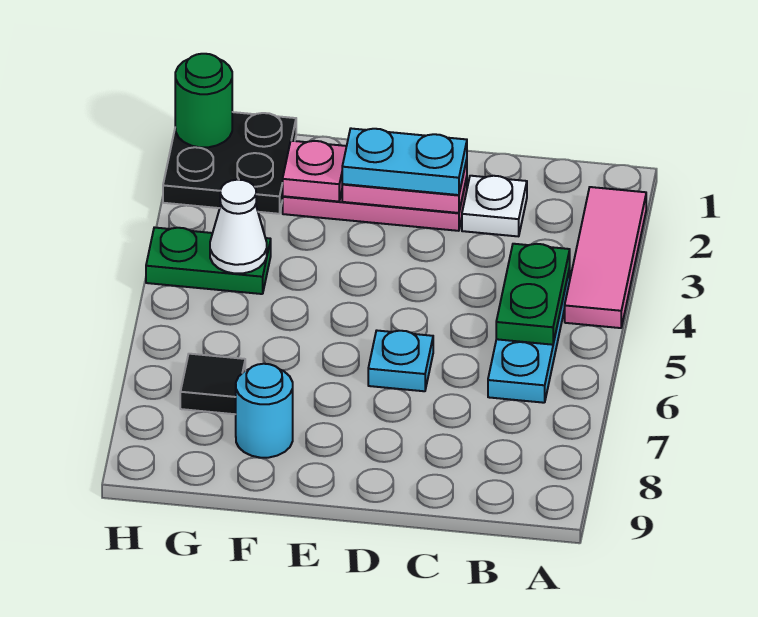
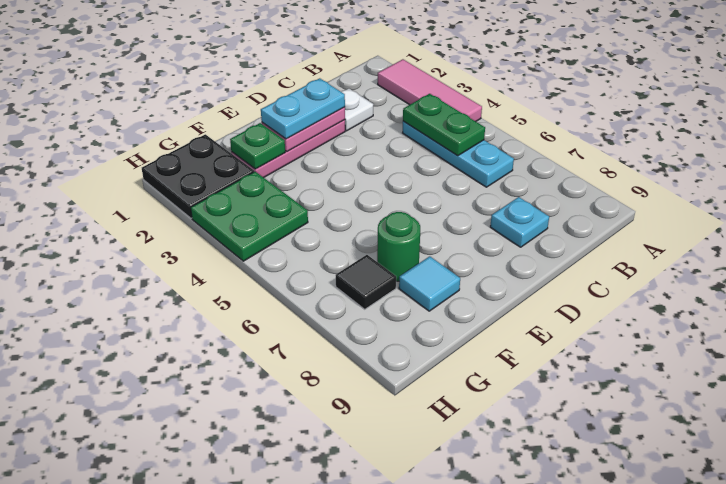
cyan 1x1 plate [368,331,433,391] -> cyan 1x1 plate moved to [490,197,549,247]
pink 1x1 plate [283,141,347,202] -> green 1x1 plate [230,123,285,169]
cyan 1x1 round brick [236,364,293,458] -> cyan 1x1 tile [399,256,460,311]
green 1x2 plate [146,227,271,294] -> green 2x2 plate [191,171,308,261]
white 1x1 cone [210,180,267,273] -> none
green 1x1 round brick [175,54,232,147] -> green 1x1 round brick moved to [377,212,420,281]

